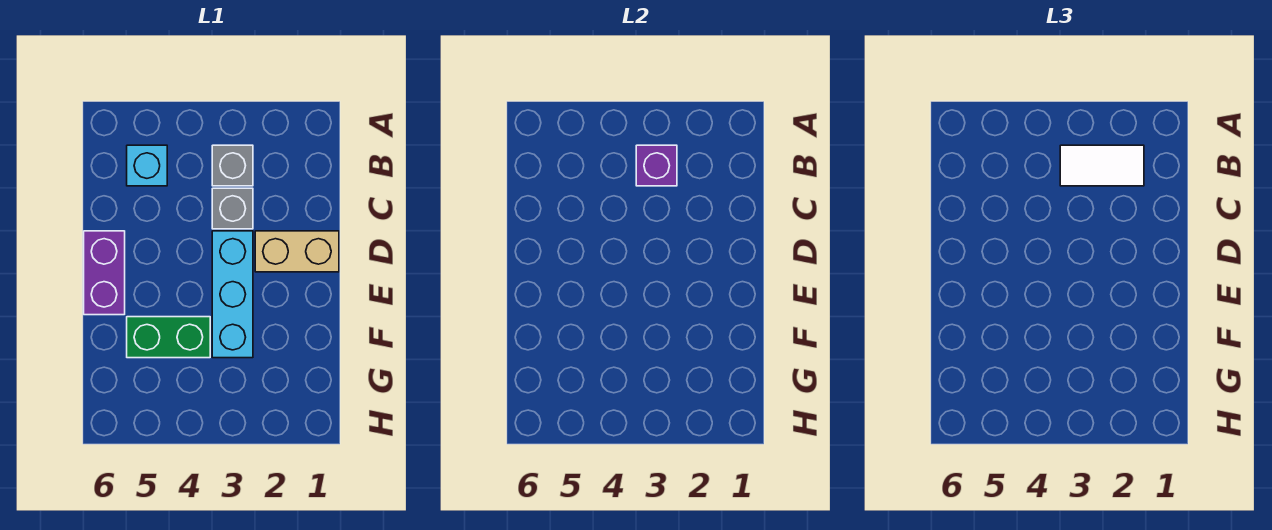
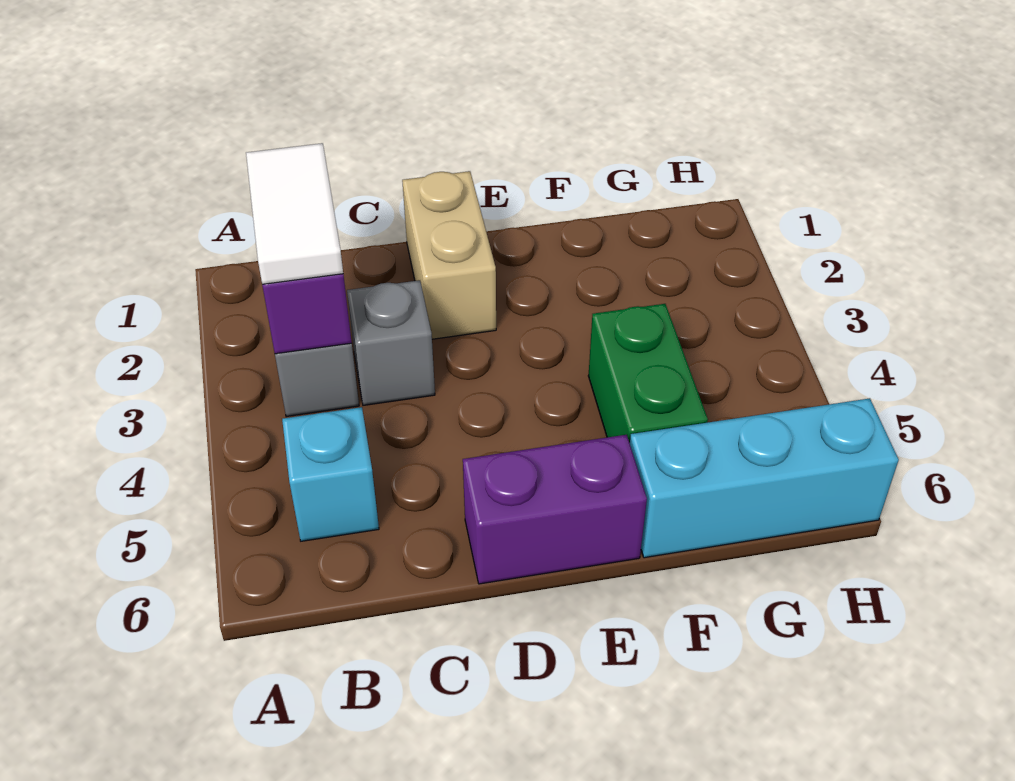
cyan 1x3 brick [212,231,253,358] -> cyan 1x3 brick moved to [630,398,899,558]

